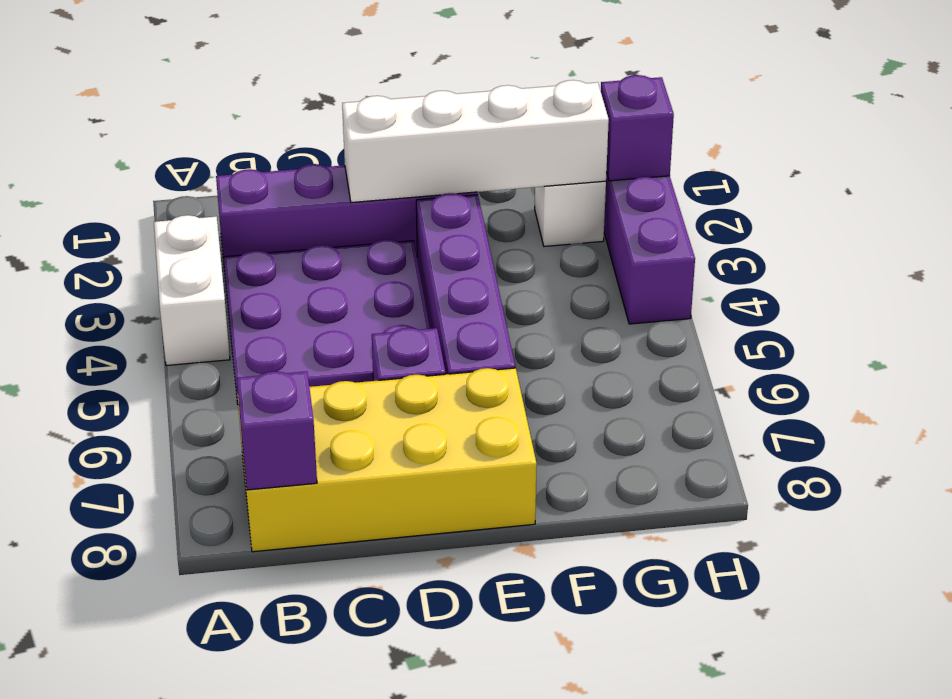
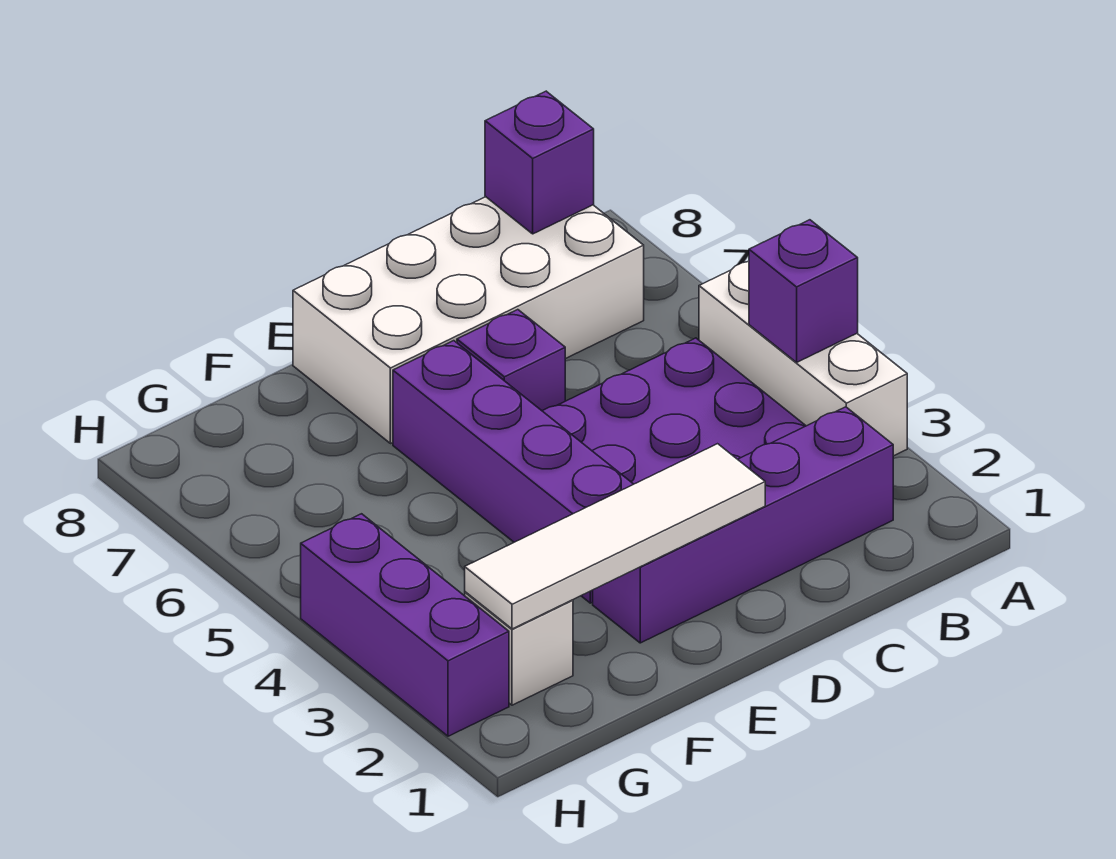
white 1x2 brick [154,215,230,366] -> white 1x3 brick [699,262,907,456]
yellow 2x4 brick [237,368,537,552] -> white 2x4 brick [293,197,644,444]
white 1x4 brick [342,80,609,203] -> white 1x4 tile [465,444,765,629]
purple 1x1 brick [601,75,674,181] -> purple 1x1 brick moved to [749,220,858,362]

